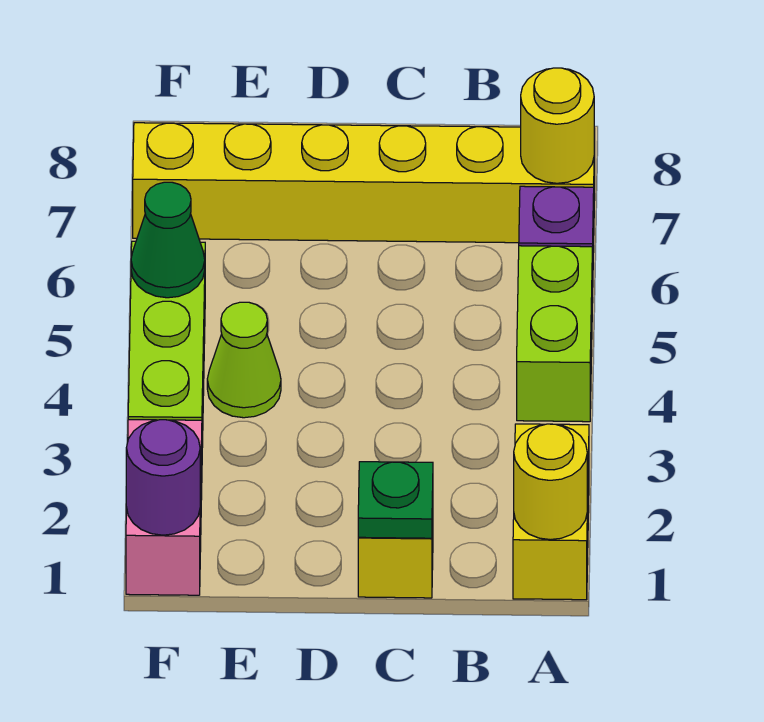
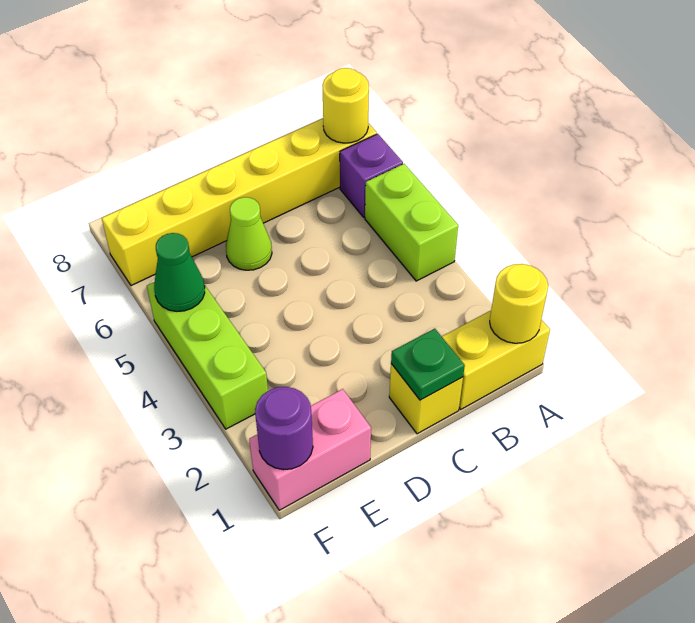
yellow 1x2 brick [513,424,589,600] -> yellow 1x2 brick turned to [442,311,550,409]
lime 1x1 cone [207,302,281,418] -> lime 1x1 cone moved to [226,197,272,270]
pink 1x2 brick [126,420,202,595] -> pink 1x2 brick turned to [249,389,371,510]

